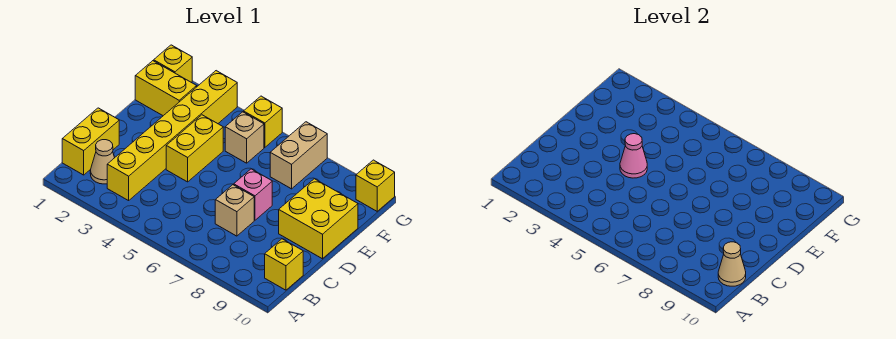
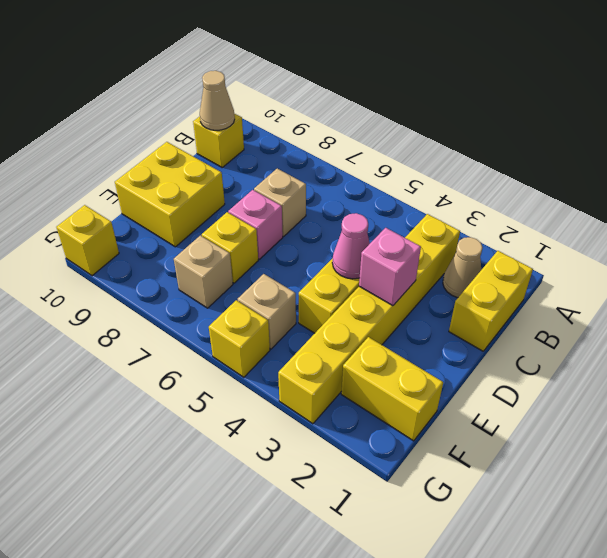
none -> pink 1x1 brick [359,228,421,306]
tan 1x2 brick [270,122,327,189] -> tan 1x1 brick [174,236,233,308]
yellow 1x1 brick [154,45,192,82] -> yellow 1x1 brick moved to [202,212,258,283]

